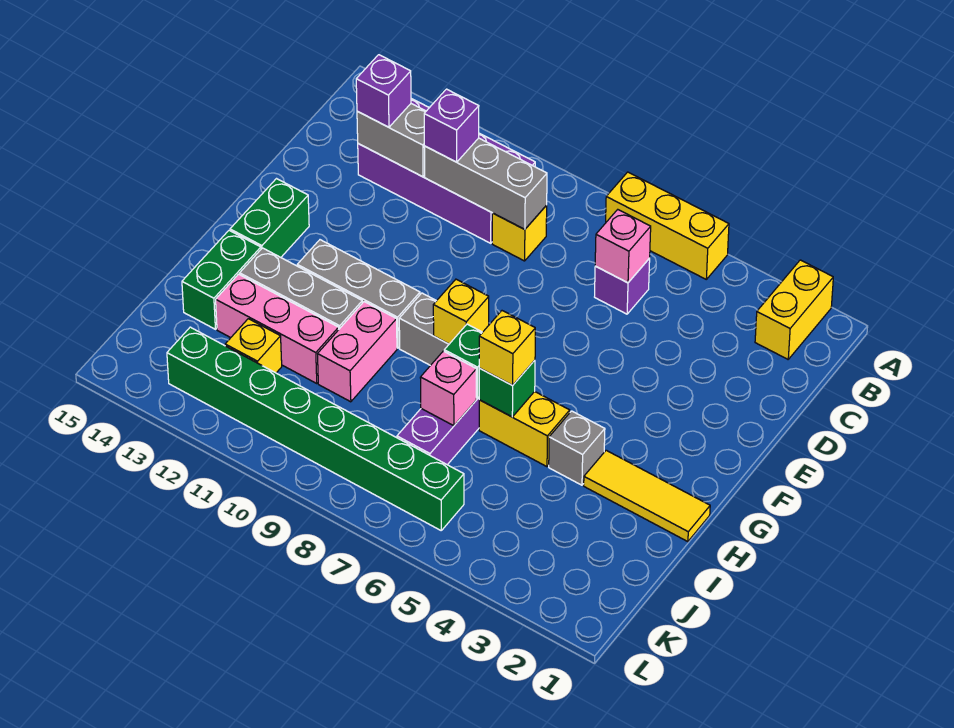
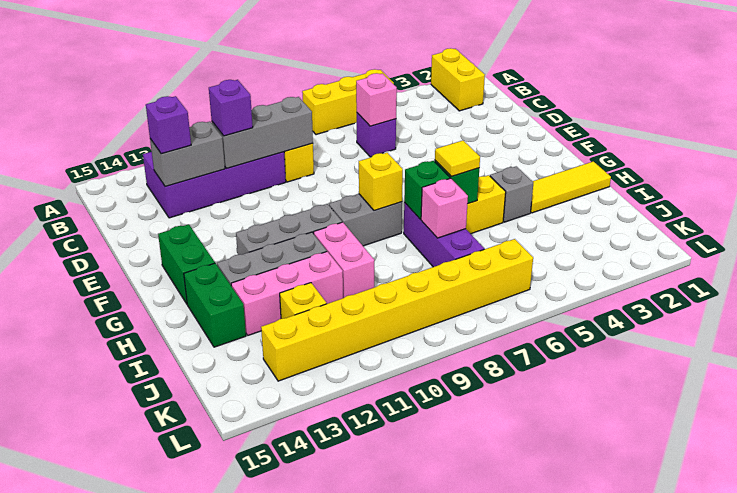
yellow 1x1 brick [479,311,535,385] -> yellow 1x1 tile [435,141,480,177]
green 1x8 brick [167,327,464,530] -> yellow 1x8 brick [261,239,533,381]

